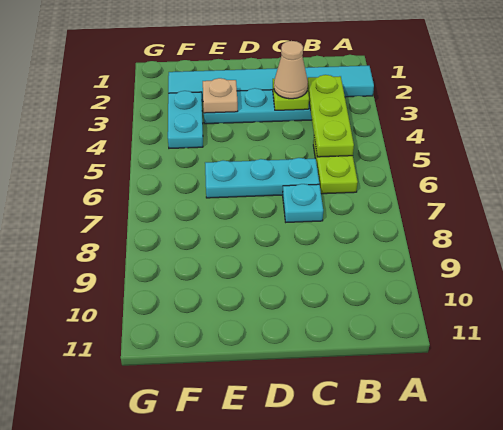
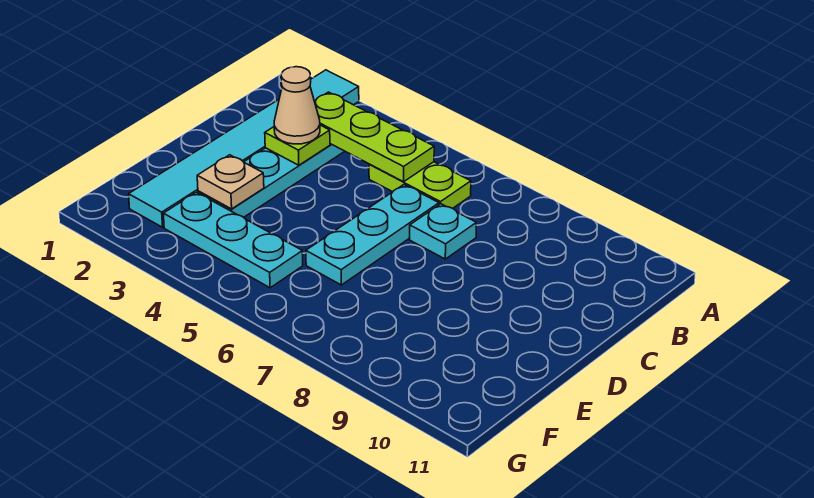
cyan 1x2 plate [168,91,203,148] -> cyan 1x3 plate [163,192,303,288]

